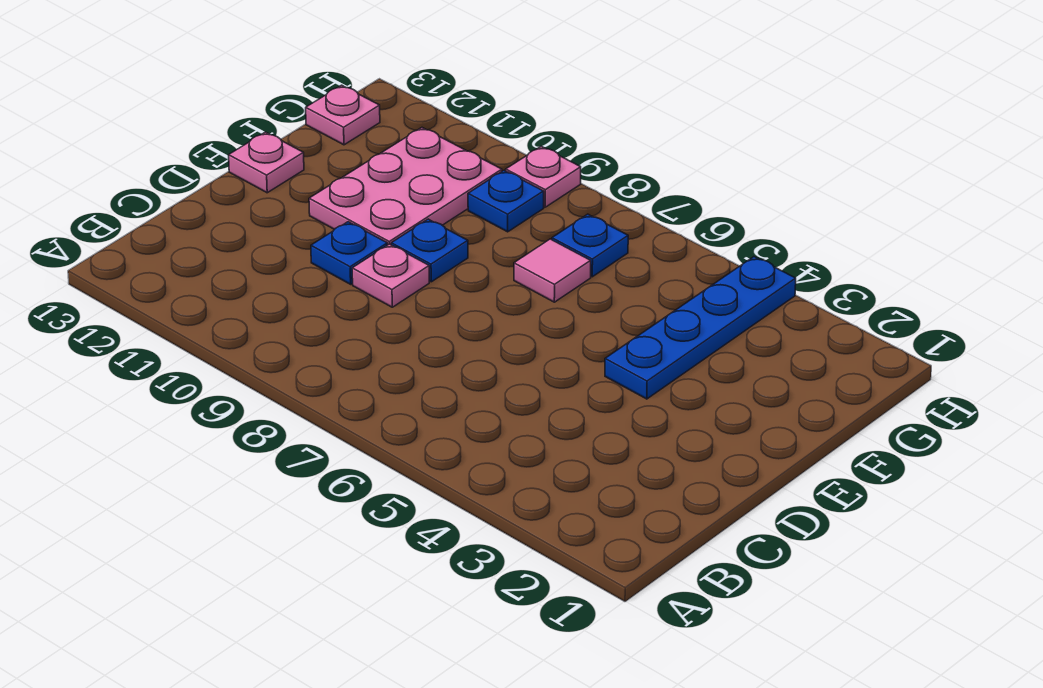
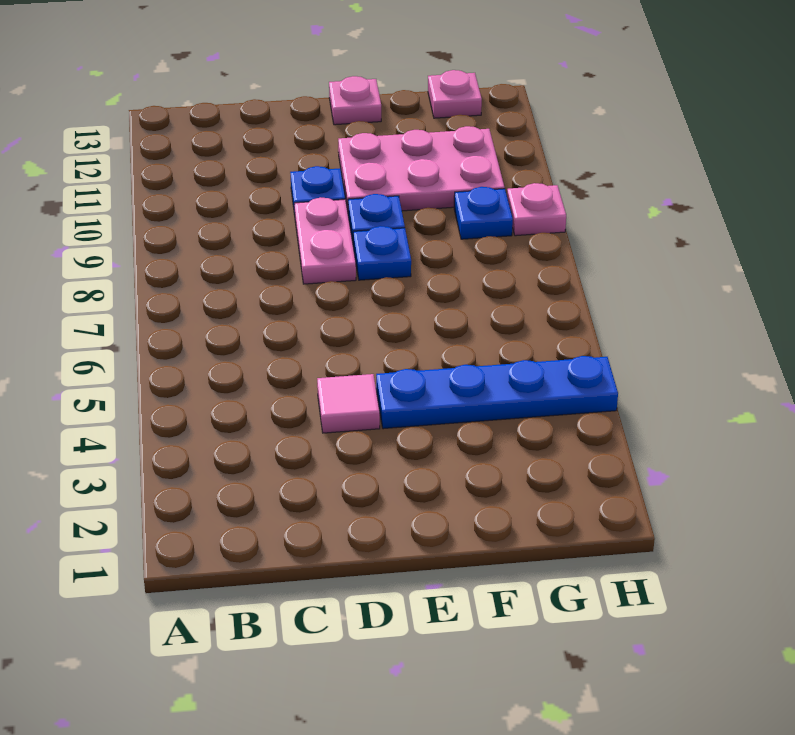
pink 1x1 plate [352,244,429,307] -> pink 1x2 plate [294,197,356,284]
pink 1x1 tile [514,239,591,302] -> pink 1x1 tile moved to [317,374,380,433]
blue 1x1 plate [552,214,628,277] -> blue 1x1 plate moved to [353,226,411,280]

